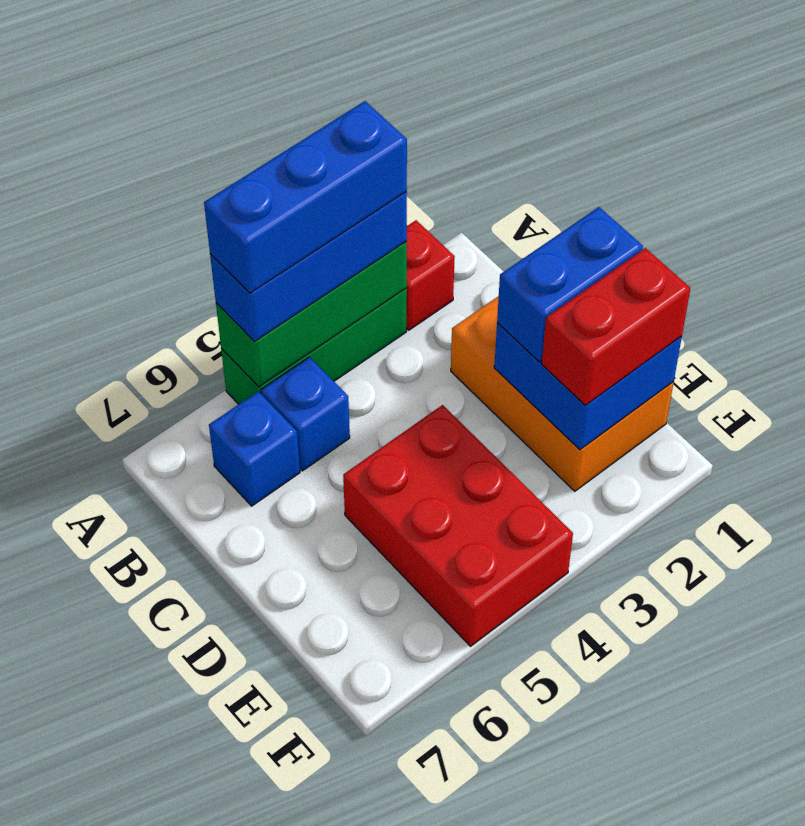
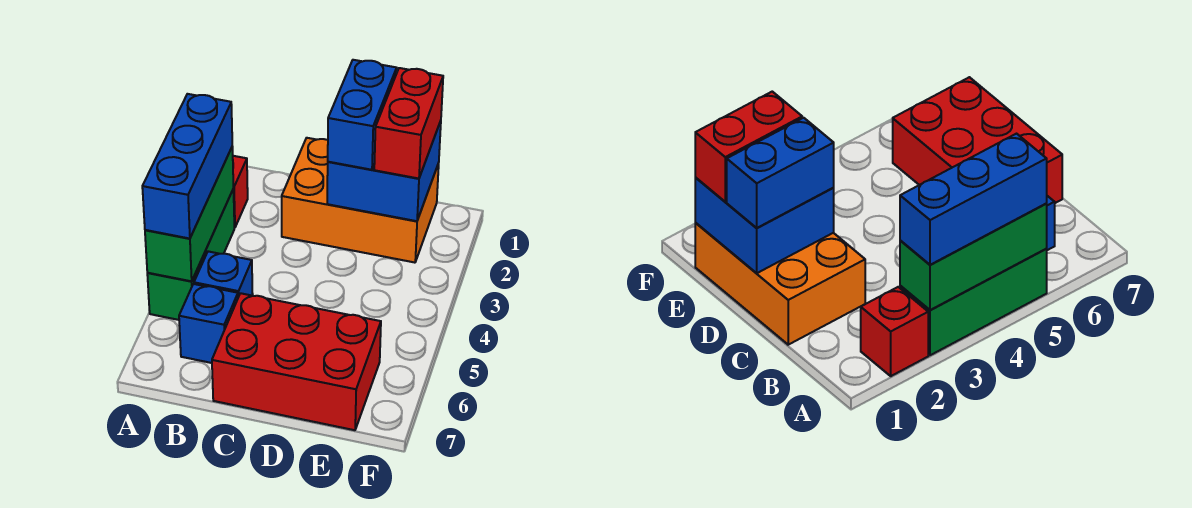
blue 1x3 brick [204,101,407,293] -> none
red 2x3 brick [343,405,573,646] -> red 2x3 brick moved to [212,293,381,430]

